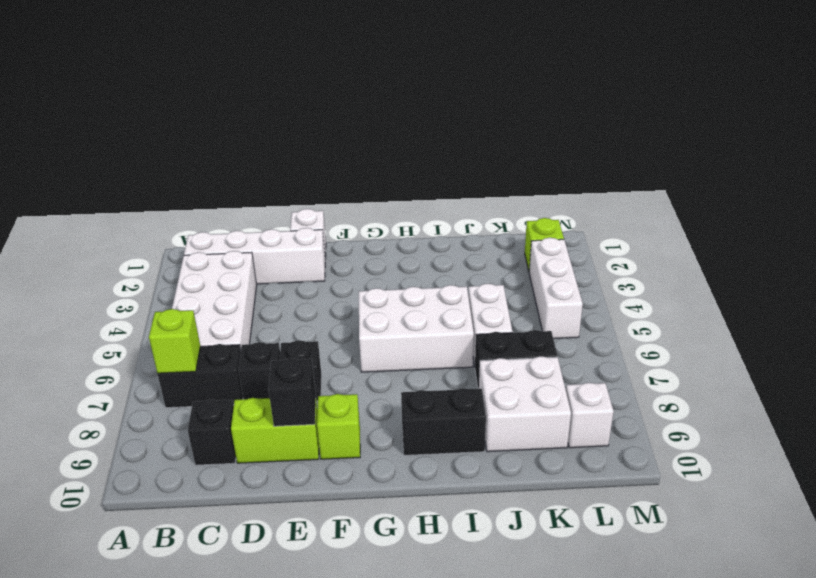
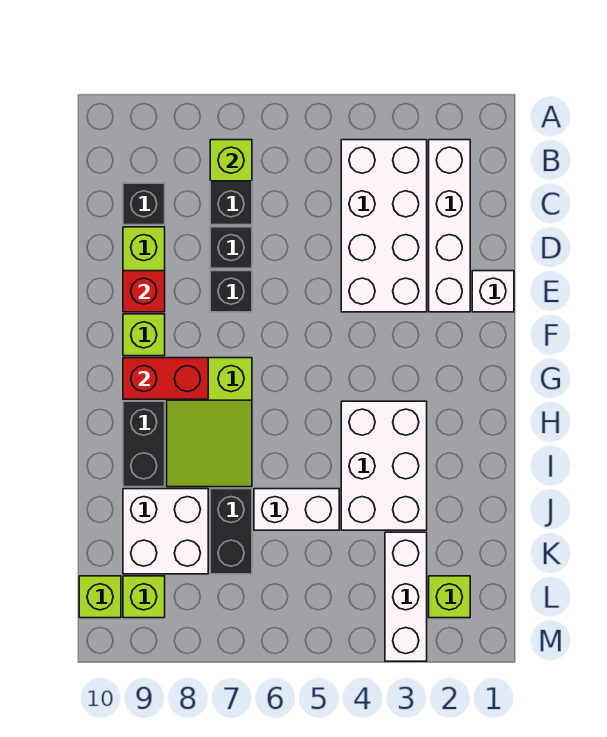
white 2x4 brick [172,251,257,349] -> white 2x4 brick turned to [341,140,427,312]
black 1x1 brick [269,358,316,426] -> red 1x1 brick [123,271,165,312]
white 2x3 brick [359,285,474,372] -> white 2x3 brick moved to [341,401,427,530]
none -> lime 2x3 slope [167,358,252,487]
none -> red 1x2 brick [123,358,208,399]
white 1x3 brick [529,238,583,339] -> white 1x3 brick turned to [385,532,427,661]
white 1x1 brick [566,383,614,448] -> lime 1x1 brick [123,576,165,618]
none -> lime 1x1 brick [79,576,121,618]

